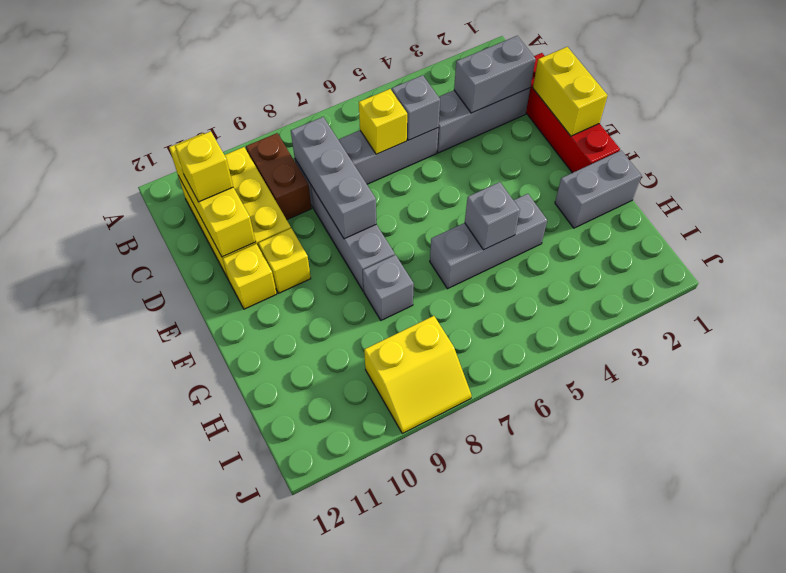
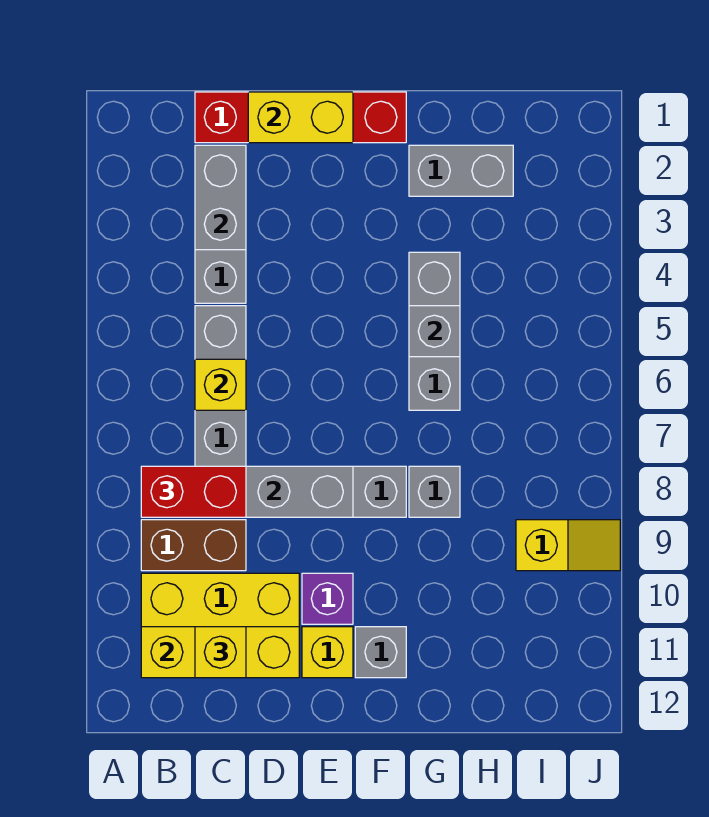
none -> red 1x2 brick [141,466,246,517]
grey 1x1 brick [392,75,440,140] -> grey 1x1 brick moved to [355,627,406,678]
yellow 1x1 brick [258,228,311,293] -> purple 1x1 brick [302,573,353,624]
grey 1x2 brick [555,151,641,228] -> grey 1x2 brick turned to [409,145,513,196]
yellow 2x2 slope [364,316,471,433] -> yellow 1x2 slope [516,520,620,571]

